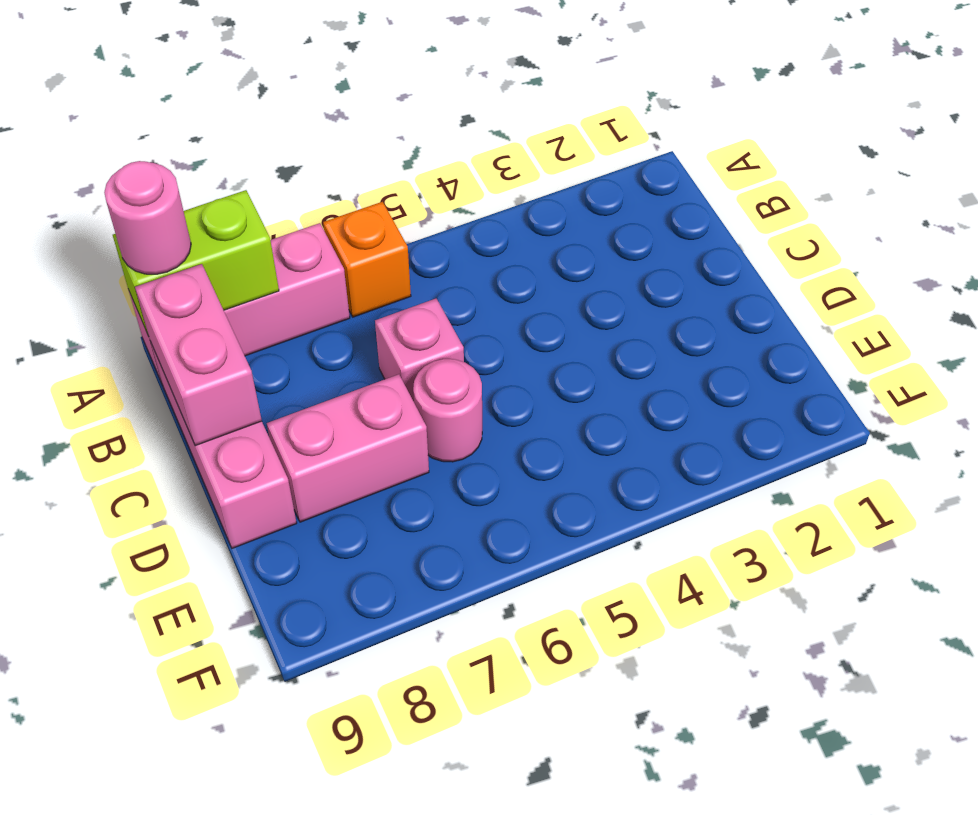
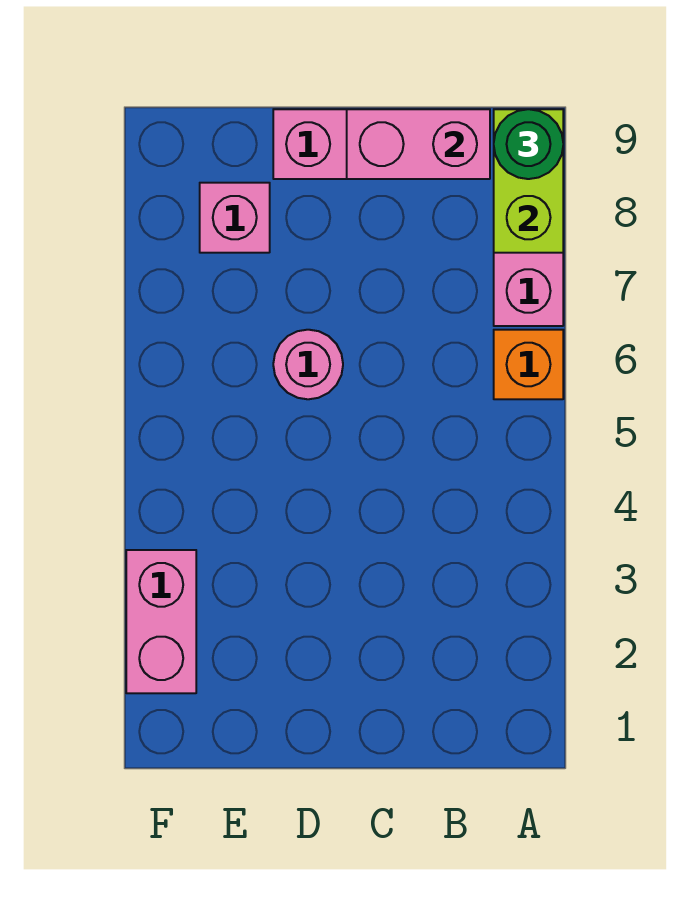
pink 1x1 round brick [104,161,191,274] -> green 1x1 round brick [494,109,563,179]
pink 1x1 brick [375,299,464,401] -> pink 1x1 brick moved to [200,183,270,253]
pink 1x2 brick [267,374,429,522] -> pink 1x2 brick moved to [126,550,196,693]

